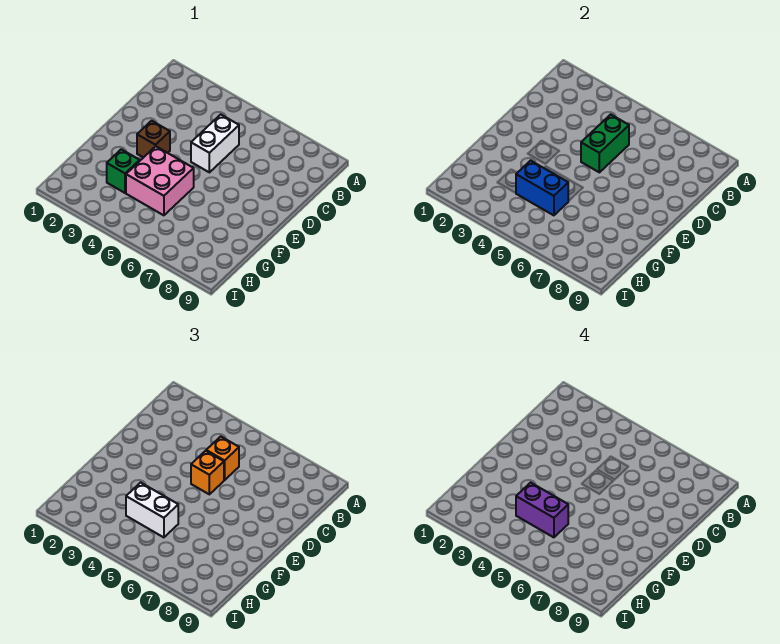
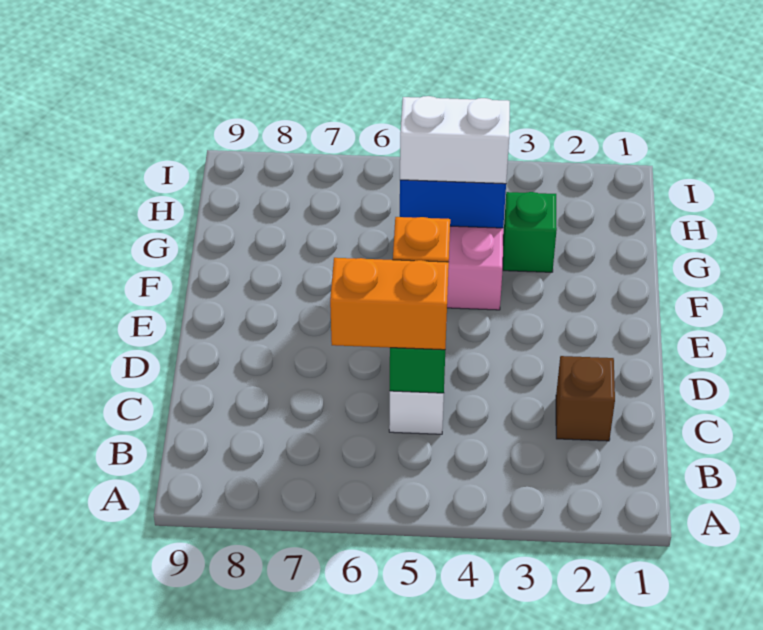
orange 1x1 brick [206,436,239,480] -> orange 1x2 brick [330,258,449,350]
brown 1x1 brick [137,121,170,158] -> brown 1x1 brick moved to [556,356,615,441]
purple 1x2 brick [516,483,568,537] -> none

